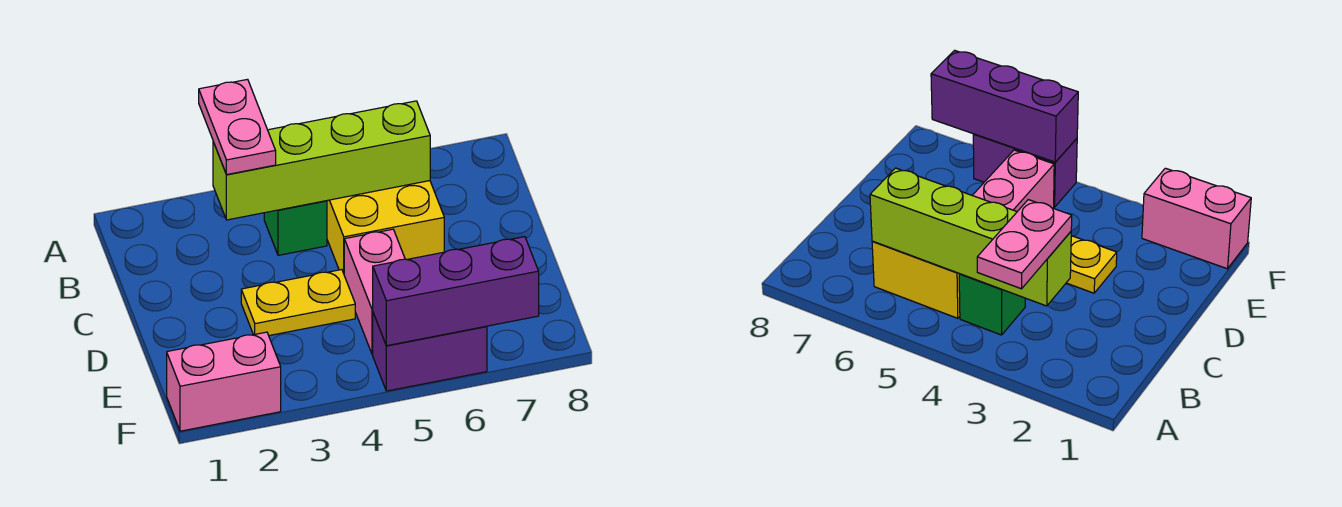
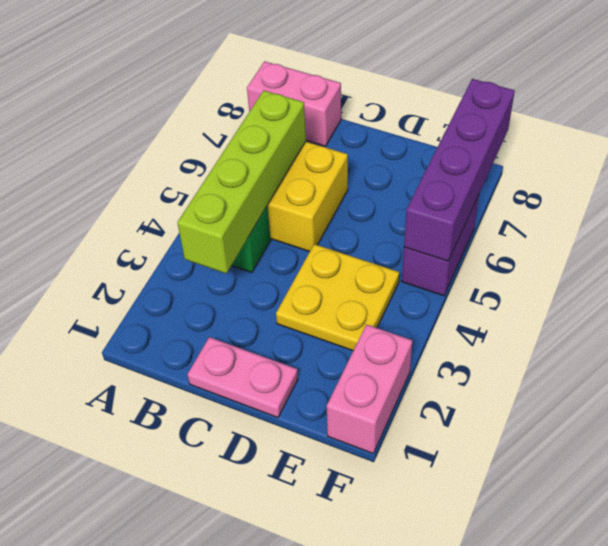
pink 1x2 plate [199,79,276,175] -> pink 1x2 plate moved to [187,337,298,418]
yellow 1x2 plate [241,270,355,336] -> yellow 2x2 plate [276,244,399,351]
pink 1x2 brick [344,229,405,355] -> pink 1x2 brick moved to [247,61,341,146]
purple 1x3 brick [373,237,539,346] -> purple 1x4 brick [404,79,515,261]

